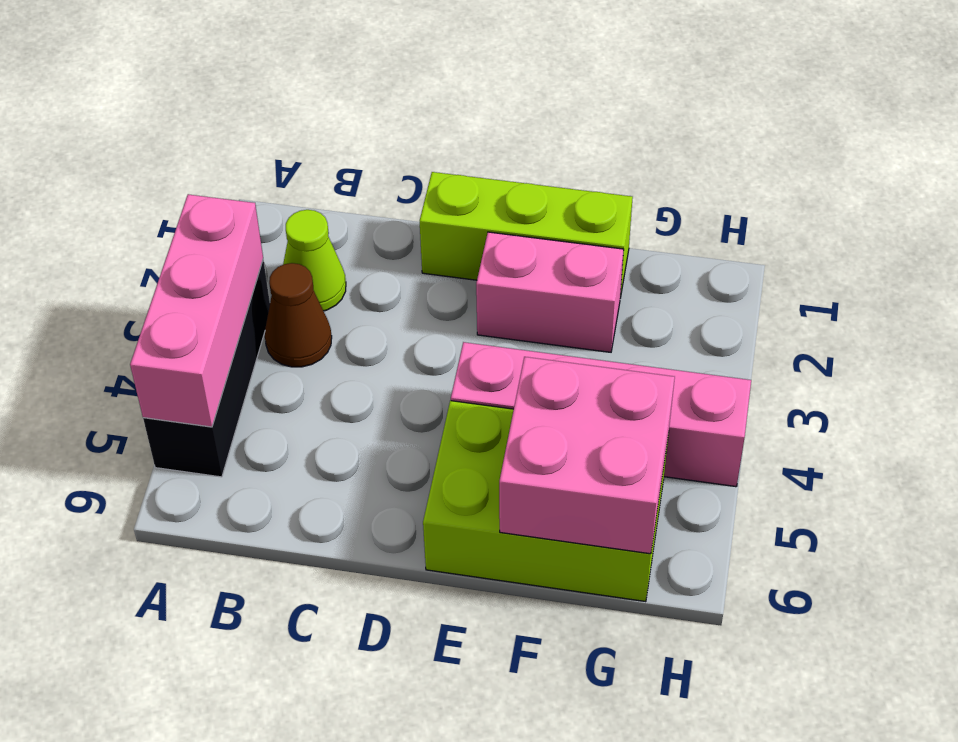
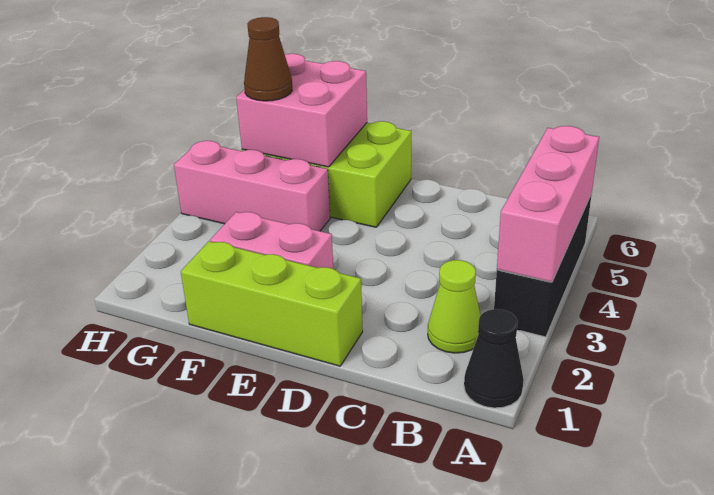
none -> black 1x1 cone [464,309,524,408]
brown 1x1 cone [265,263,332,367] -> brown 1x1 cone moved to [244,17,292,101]
pink 1x4 brick [451,342,751,487] -> pink 1x3 brick [174,141,330,231]

